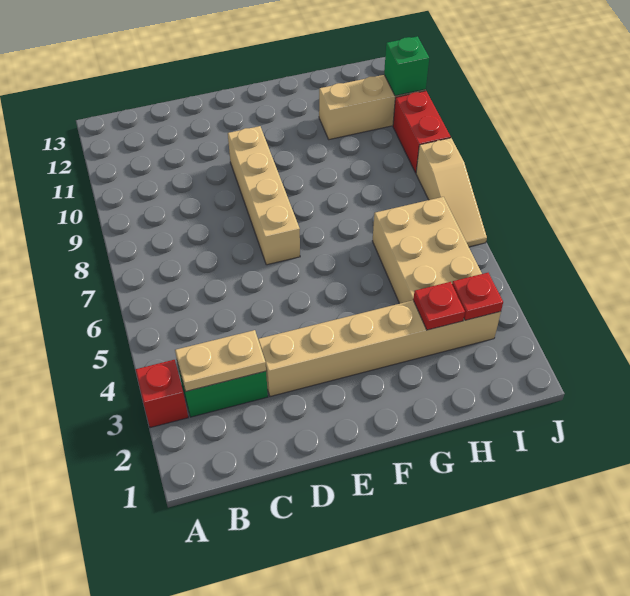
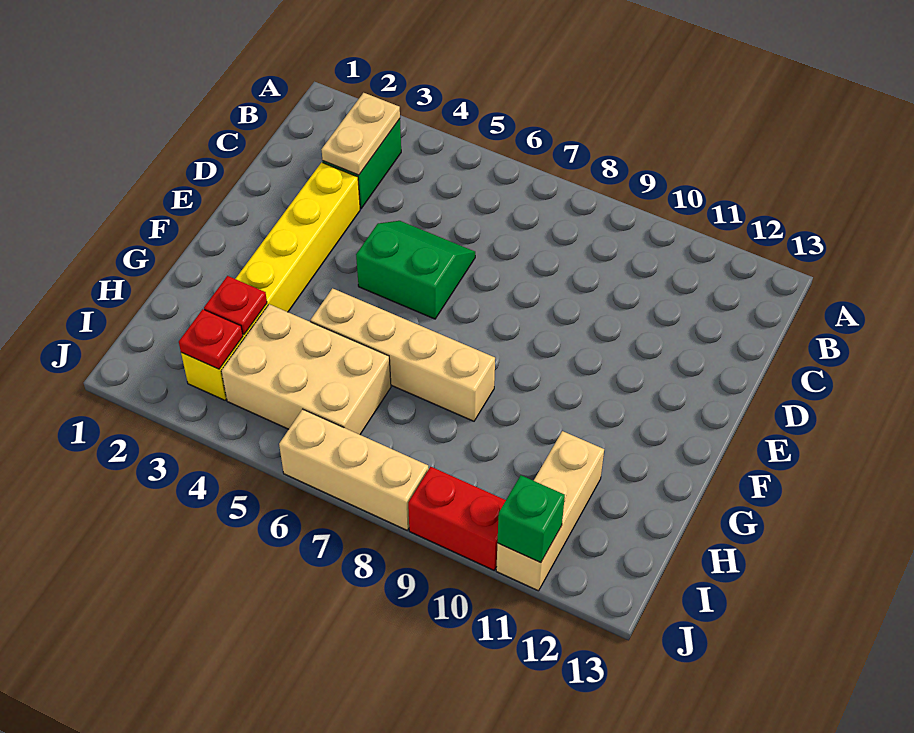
red 1x1 brick [136,360,188,428] -> none
tan 1x6 brick [258,300,501,397] -> yellow 1x6 brick [181,162,360,400]
none -> green 2x2 slope [356,221,475,319]
tan 1x4 brick [228,126,300,265] -> tan 1x4 brick moved to [310,288,495,421]
tan 1x3 slope [416,138,487,247] -> tan 1x3 brick [279,409,429,530]

